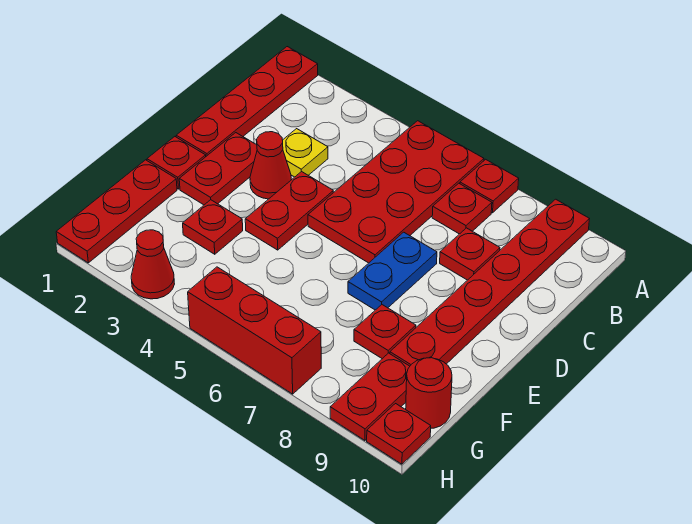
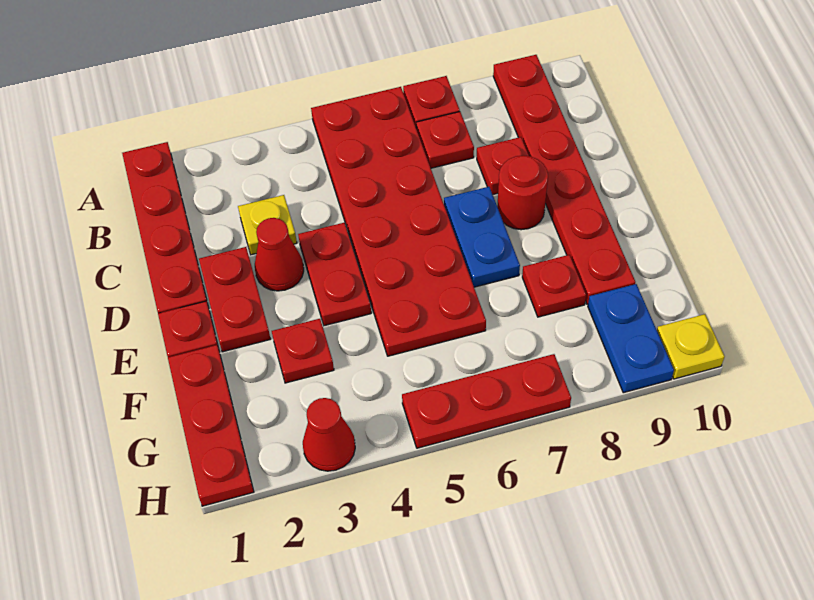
red 2x4 plate [308,121,484,263] -> red 2x6 plate [311,87,486,356]
red 1x2 plate [330,353,410,440] -> blue 1x2 plate [588,284,674,393]
red 1x1 round brick [406,358,452,428] -> red 1x1 round brick moved to [497,155,548,230]
red 1x3 brick [188,267,321,394] -> red 1x3 plate [402,354,571,448]
red 1x1 plate [367,404,431,464] -> yellow 1x1 plate [657,314,725,379]

